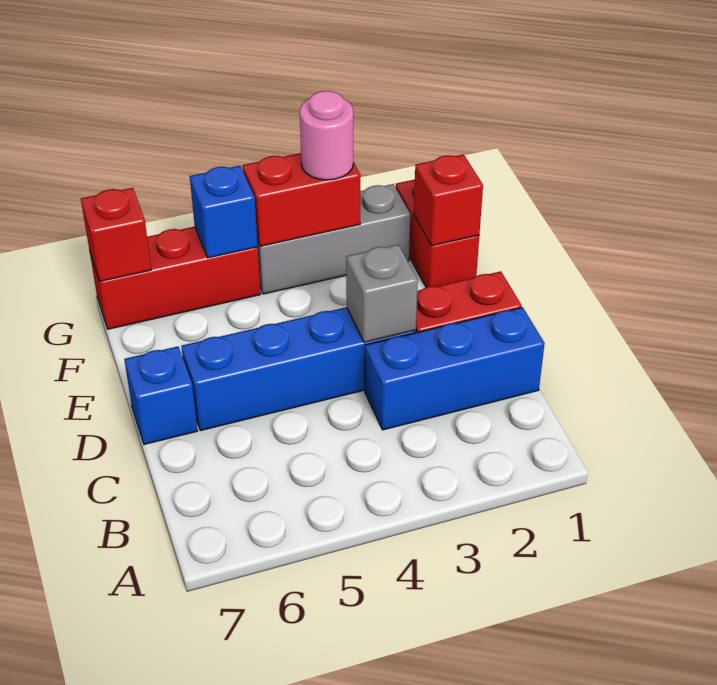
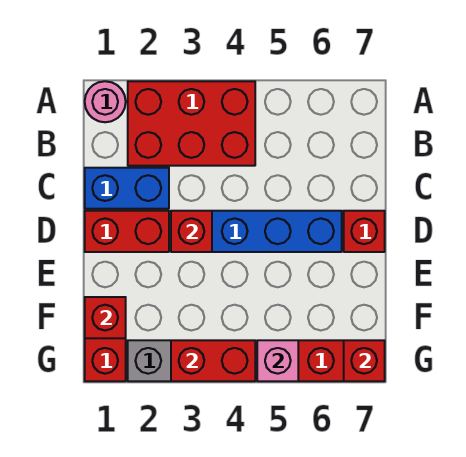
none -> red 2x3 brick [128,81,255,166]
blue 1x3 brick [365,307,545,430] -> blue 1x2 brick [85,168,169,209]
grey 1x1 brick [346,245,418,342] -> red 1x1 brick [171,211,212,252]
blue 1x1 brick [124,346,197,444] -> red 1x1 brick [344,211,385,252]
pink 1x1 round brick [300,91,353,180] -> pink 1x1 round brick moved to [85,81,126,122]
blue 1x1 brick [190,166,258,258] -> pink 1x1 brick [257,340,298,381]

